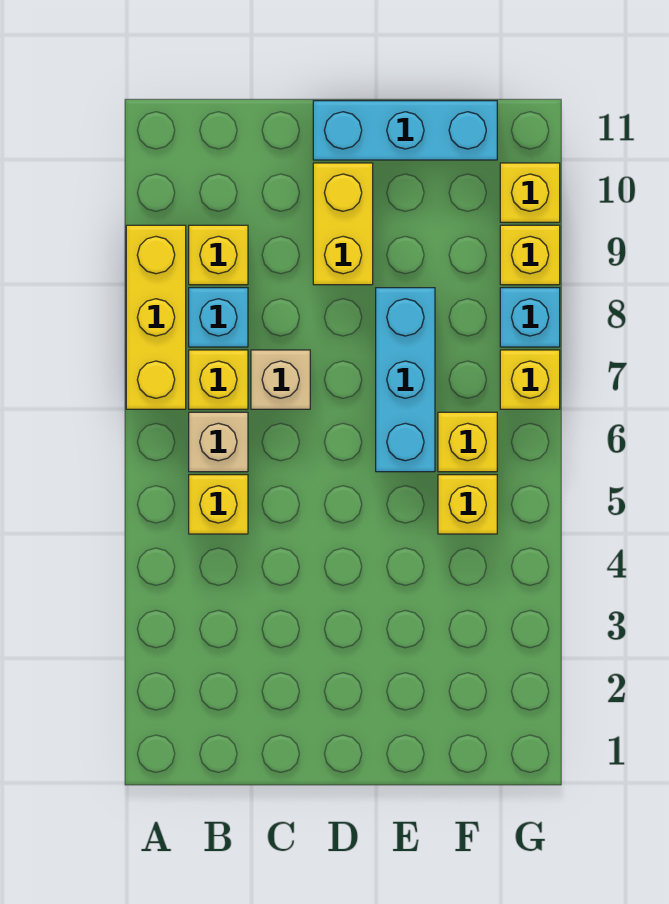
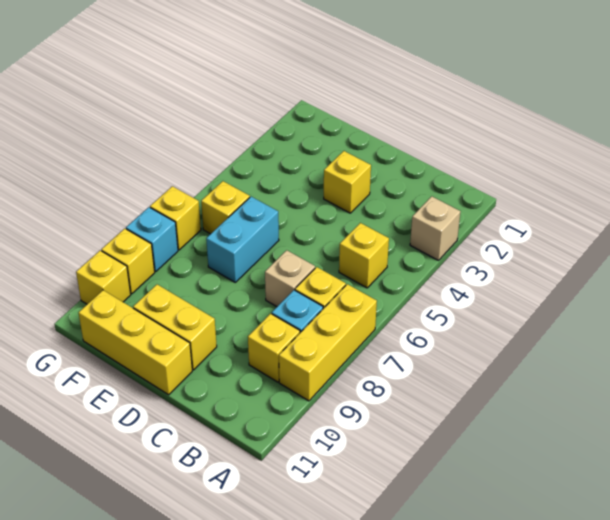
tan 1x1 brick [189,412,248,472] -> tan 1x1 brick moved to [410,196,460,260]
yellow 1x2 brick [313,163,373,285] -> yellow 1x2 brick turned to [133,284,217,370]
cyan 1x3 brick [313,101,497,160] -> yellow 1x3 brick [79,290,192,395]
cyan 1x3 brick [376,288,435,472] -> cyan 1x2 brick [206,197,279,282]
yellow 1x1 brick [438,475,497,534] -> yellow 1x1 brick moved to [324,151,371,213]

